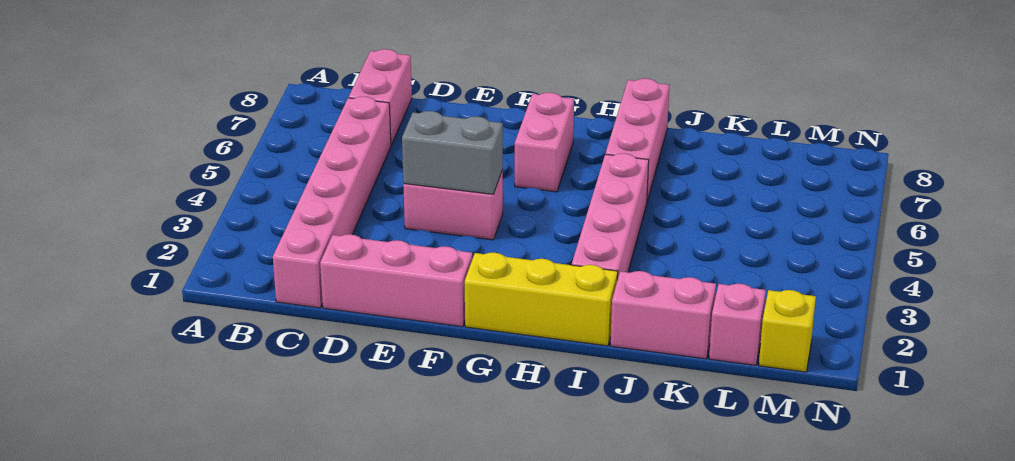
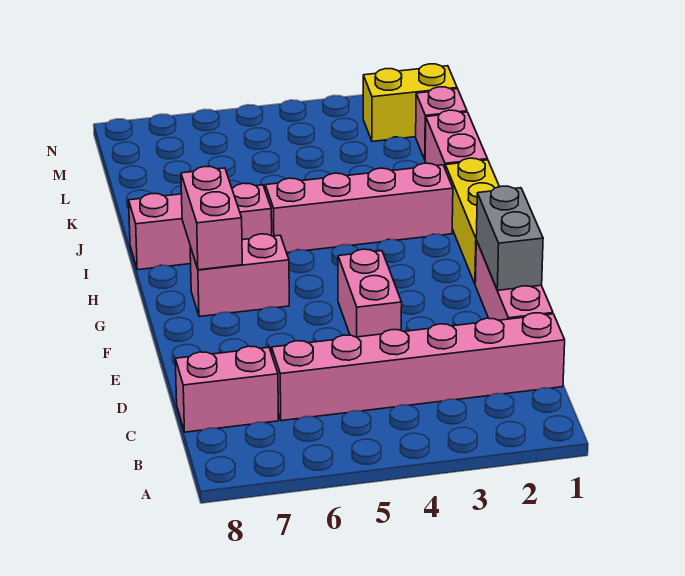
grey 1x2 brick [402,111,503,194] -> grey 1x2 brick moved to [476,186,543,290]
none -> pink 1x2 brick [181,167,242,270]
yellow 1x1 brick [759,290,816,372] -> yellow 1x2 brick [363,64,457,141]

